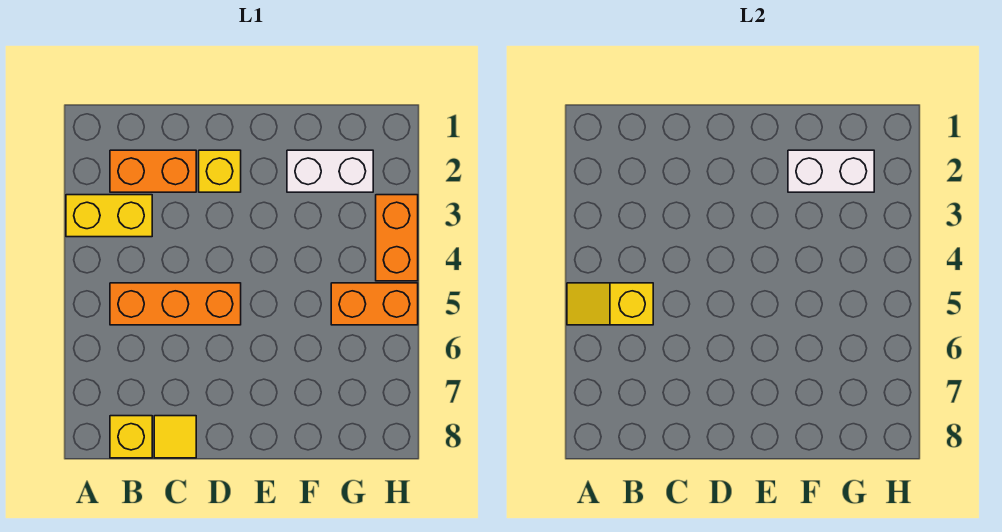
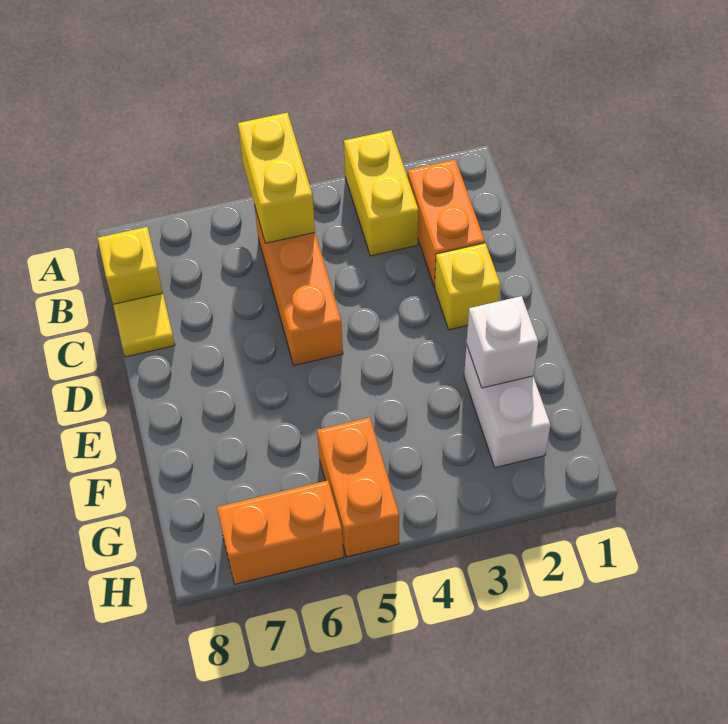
yellow 1x2 slope [567,283,653,325] -> yellow 1x2 brick [238,113,315,243]
white 1x2 brick [788,150,874,192] -> white 1x1 brick [467,296,538,388]
orange 1x2 brick [376,195,418,281] -> orange 1x2 brick moved to [217,480,344,584]

